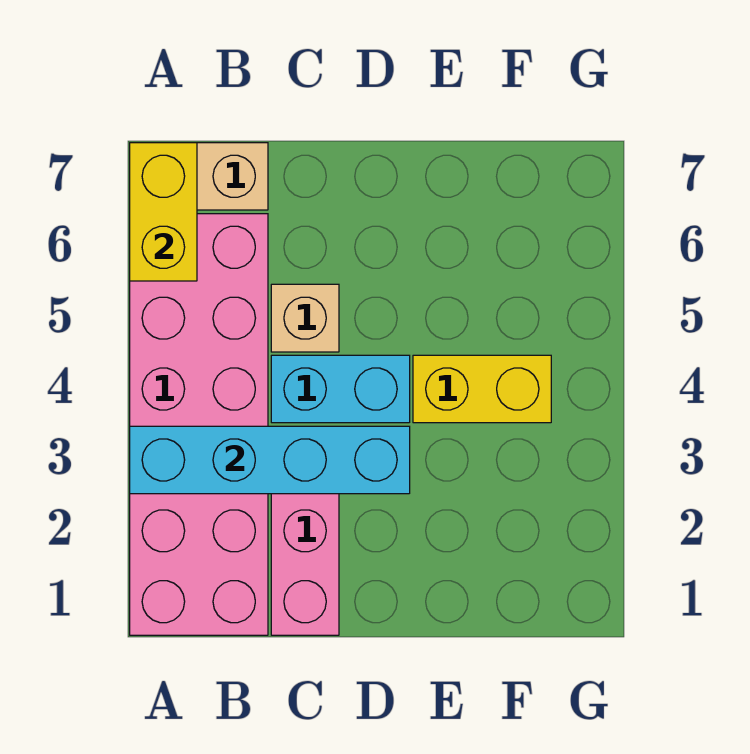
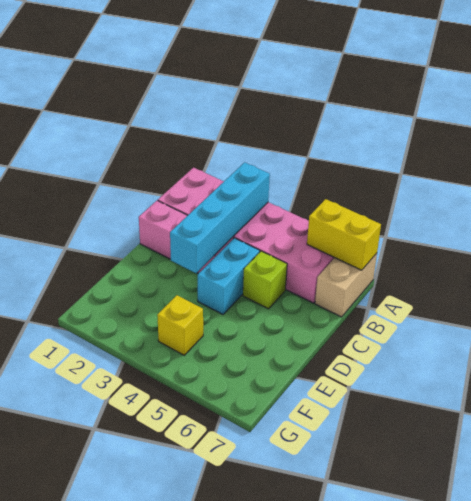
tan 1x1 brick [271,284,339,352] -> lime 1x1 brick [243,251,287,309]
yellow 1x2 brick [413,355,551,423] -> yellow 1x1 brick [157,295,203,355]

